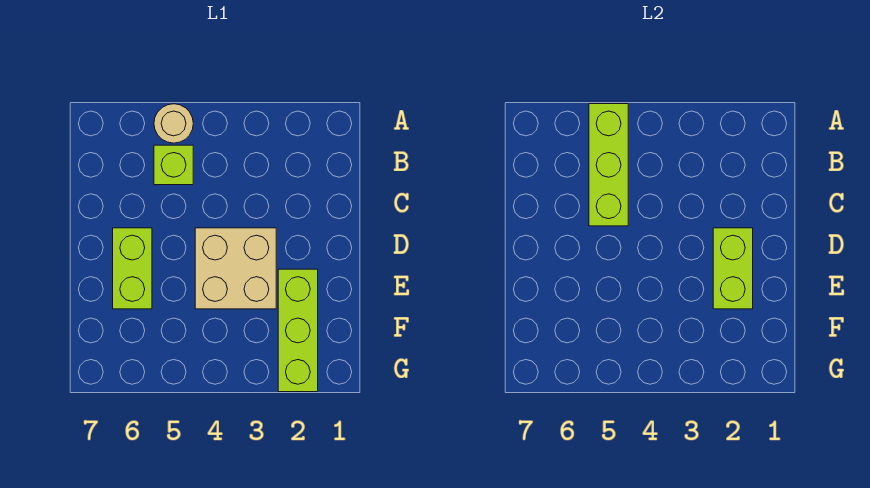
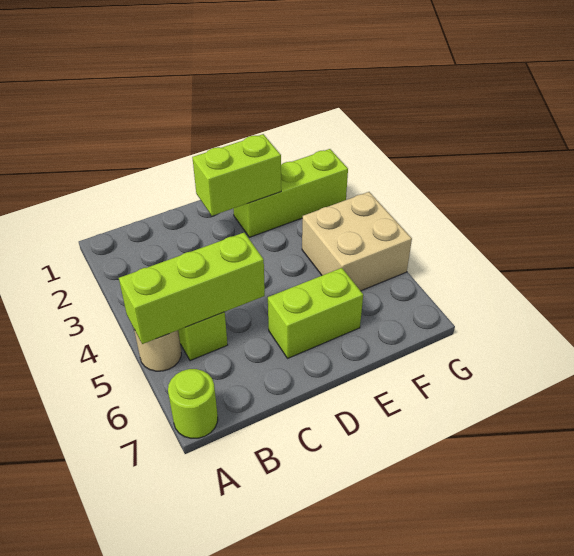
none -> lime 1x1 round brick [168,369,218,438]
tan 2x2 brick [195,228,276,309] -> tan 2x2 brick moved to [302,192,412,291]

